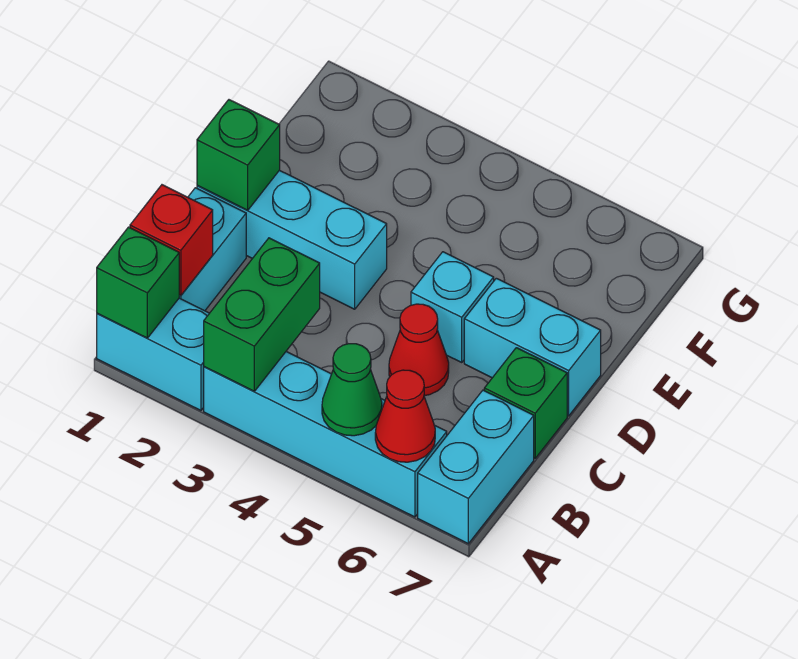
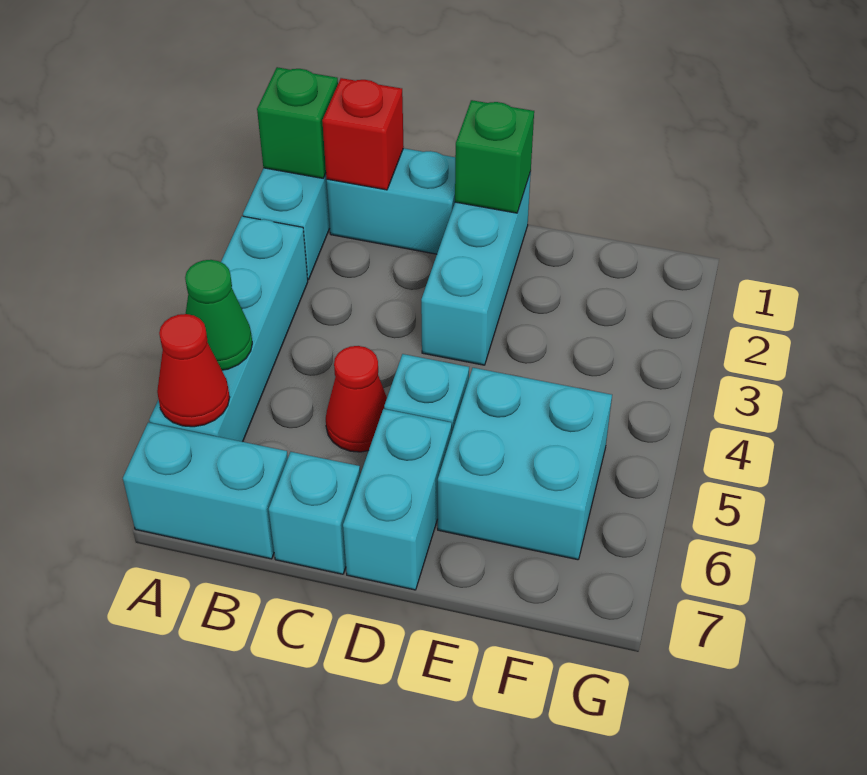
green 1x2 brick [204,238,320,391] -> none
green 1x1 brick [484,348,567,458] -> cyan 1x1 brick [269,452,360,574]
none -> cyan 2x2 brick [438,368,612,560]

